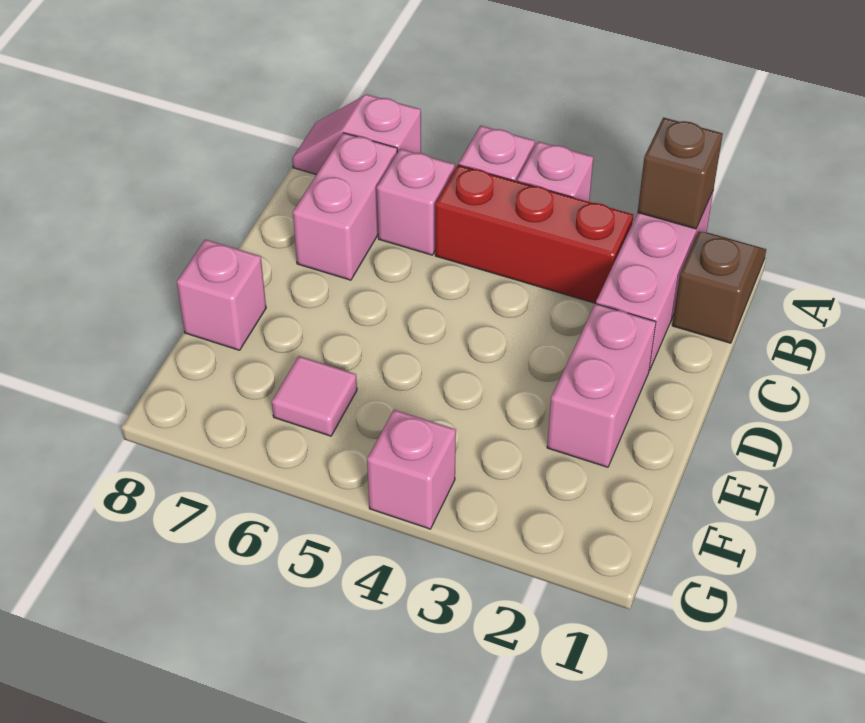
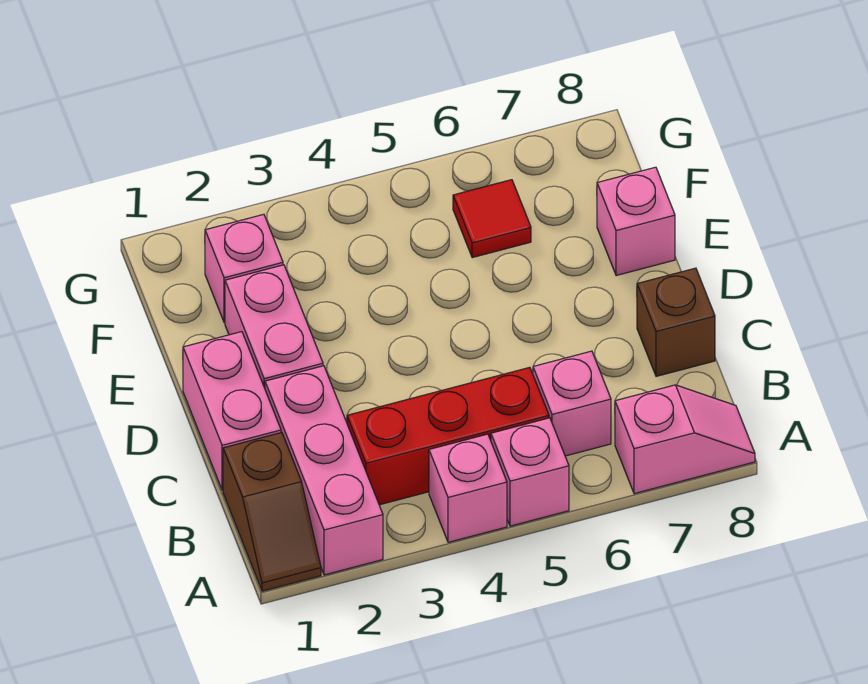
brown 1x1 brick [638,118,723,229] -> brown 1x1 brick moved to [637,268,715,376]
pink 1x2 brick [293,133,397,280] -> pink 1x2 brick moved to [183,332,281,490]
pink 1x1 tile [272,356,357,436] -> red 1x1 tile [453,180,531,258]
pink 1x1 brick [367,410,456,529] -> pink 1x1 brick moved to [205,214,283,323]

